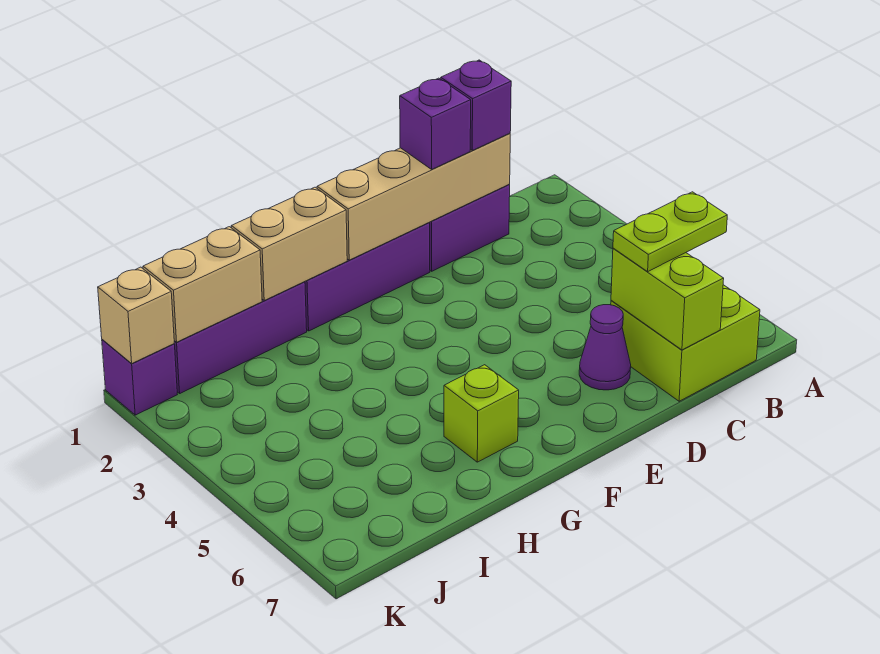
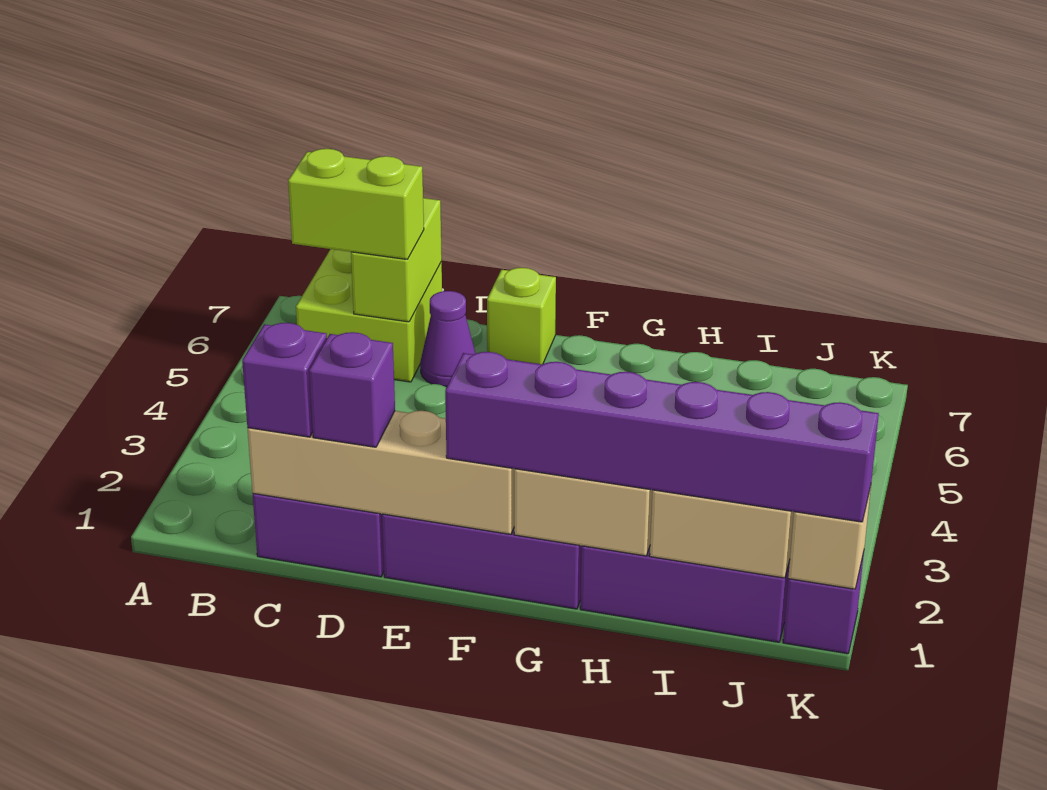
lime 1x2 plate [613,192,727,271] -> lime 1x2 brick [288,149,424,259]
none -> purple 1x6 brick [445,352,879,522]
lime 1x1 brick [444,365,519,462] -> lime 1x1 brick moved to [487,268,556,364]

